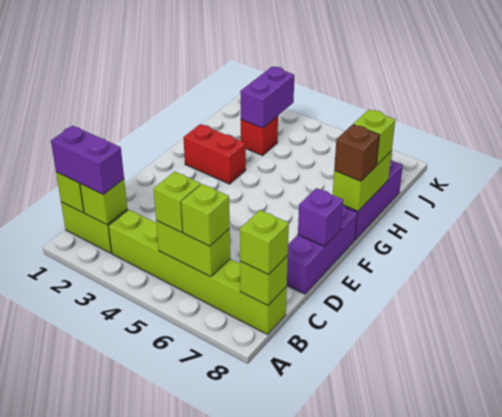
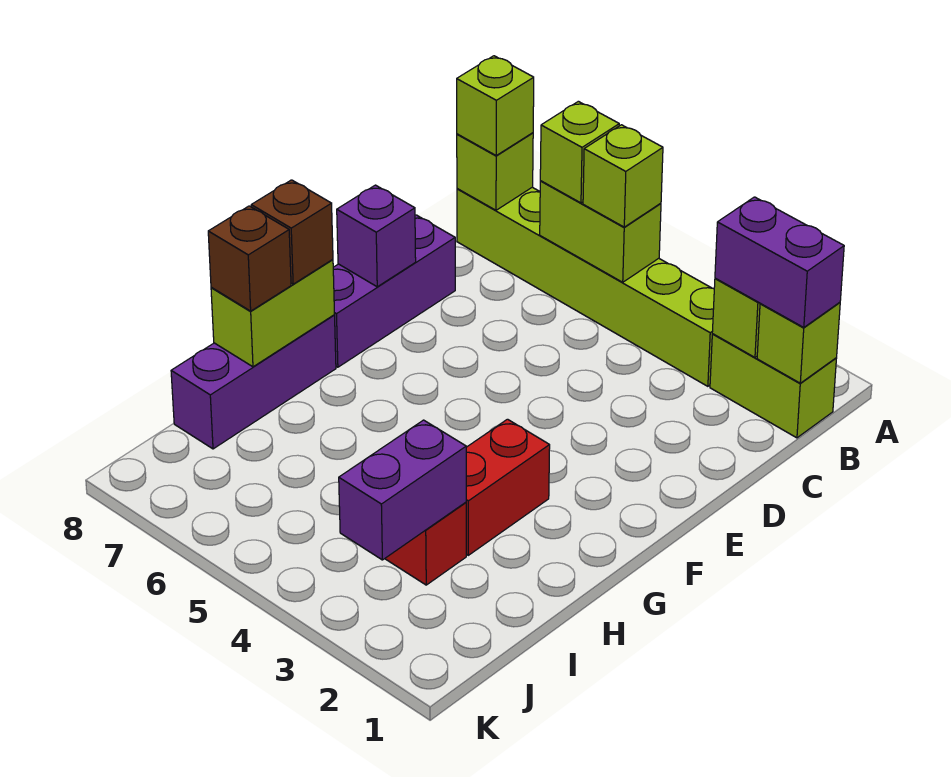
red 1x2 brick [183,124,246,184] -> red 1x2 brick turned to [466,419,550,555]
lime 1x1 brick [353,110,395,165] -> brown 1x1 brick [208,206,291,311]

